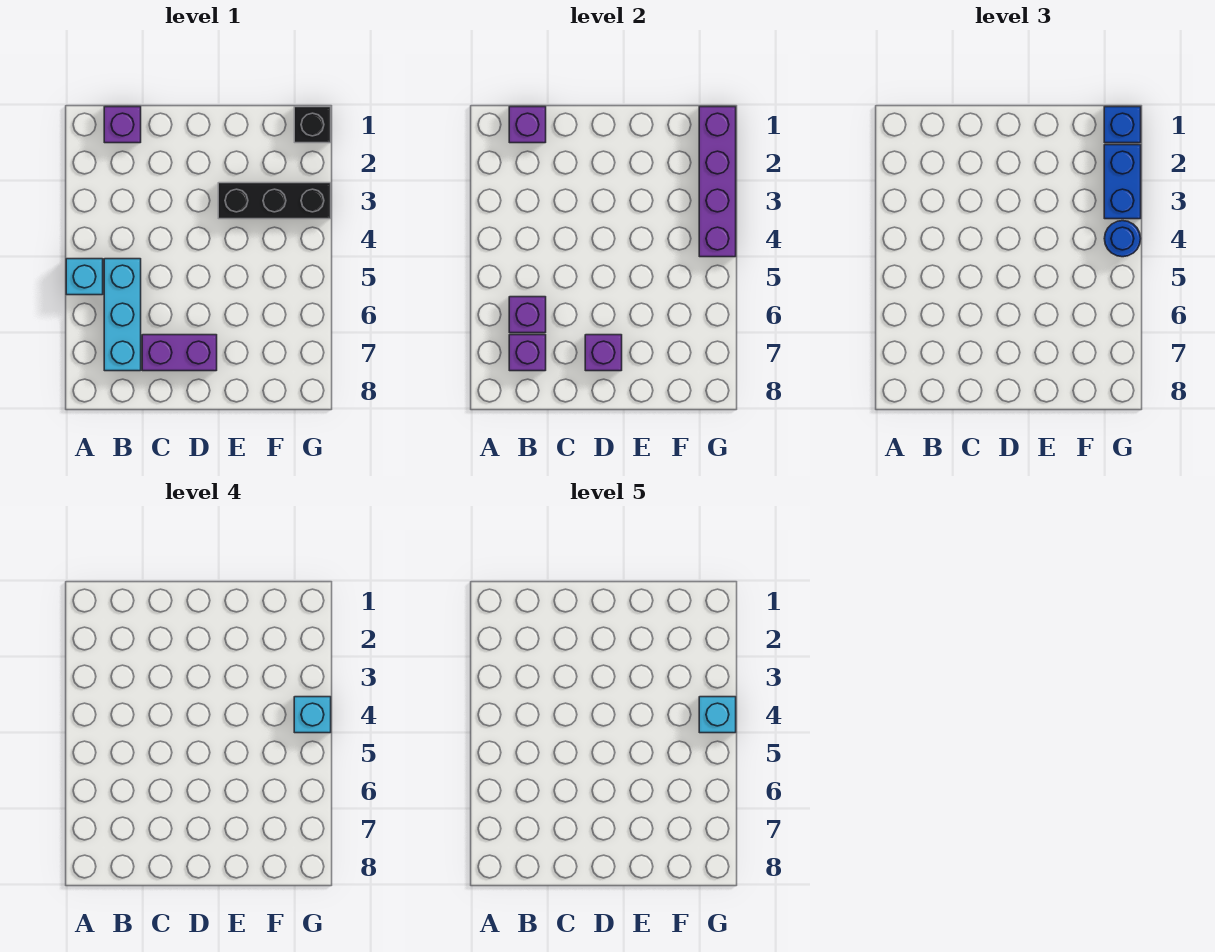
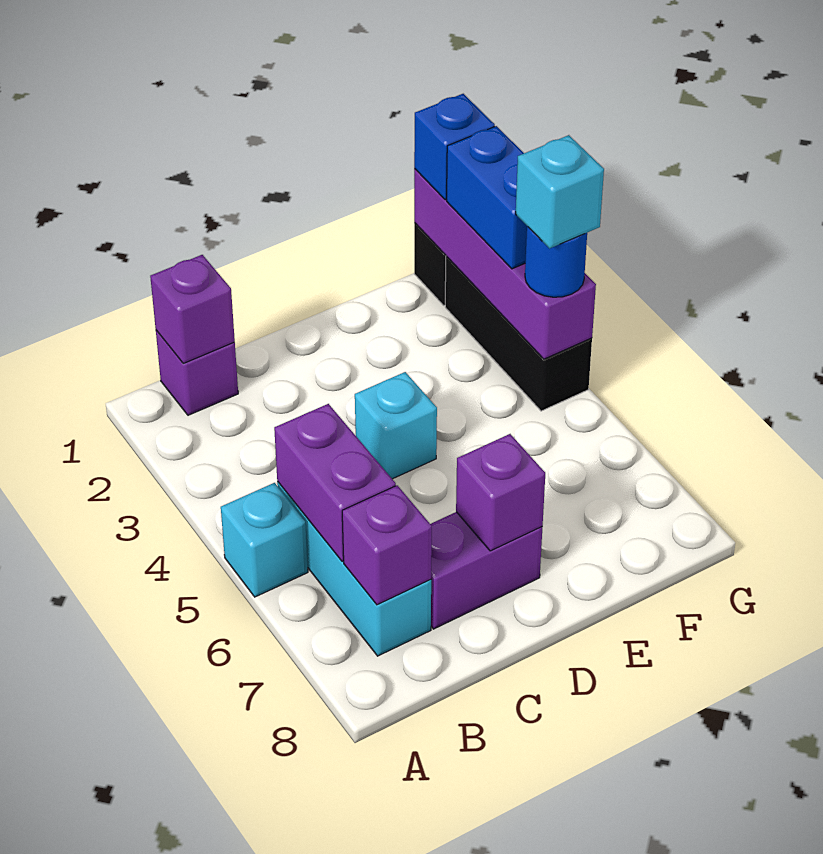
purple 1x1 brick [509,297,546,333] -> purple 1x2 brick [274,404,396,561]
black 1x3 brick [218,183,331,219] -> black 1x3 brick turned to [445,256,592,411]
cyan 1x1 brick [699,697,736,733] -> cyan 1x1 brick moved to [355,372,437,479]

